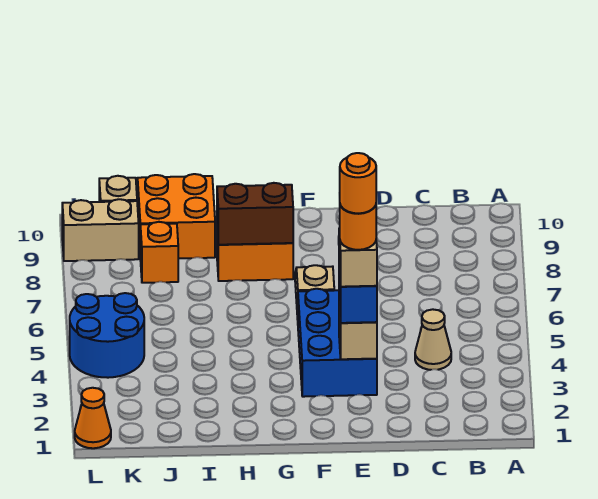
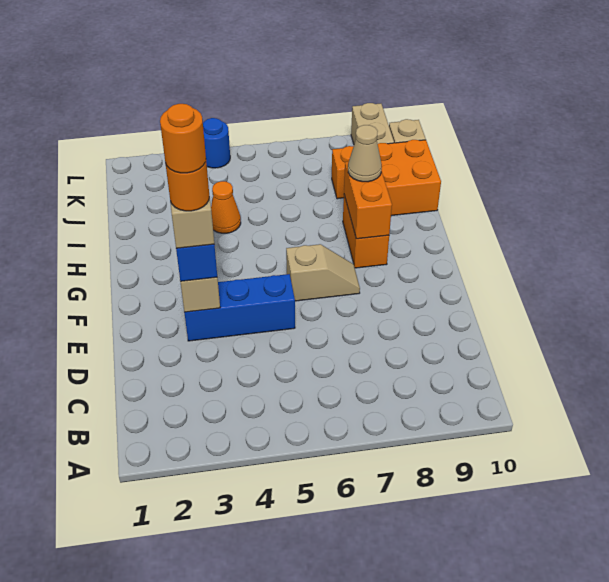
tan 1x1 cone [415,309,451,370] -> tan 1x1 cone moved to [348,125,382,182]
blue 2x3 brick [298,289,377,397] -> blue 1x3 brick [184,274,295,341]
brown 1x2 brick [217,183,293,245] -> orange 1x2 brick [344,161,392,239]
blue 2x2 round brick [70,293,144,378] -> blue 1x1 round brick [203,118,230,168]
orange 1x1 cone [75,388,111,448] -> orange 1x1 cone moved to [211,181,241,233]

